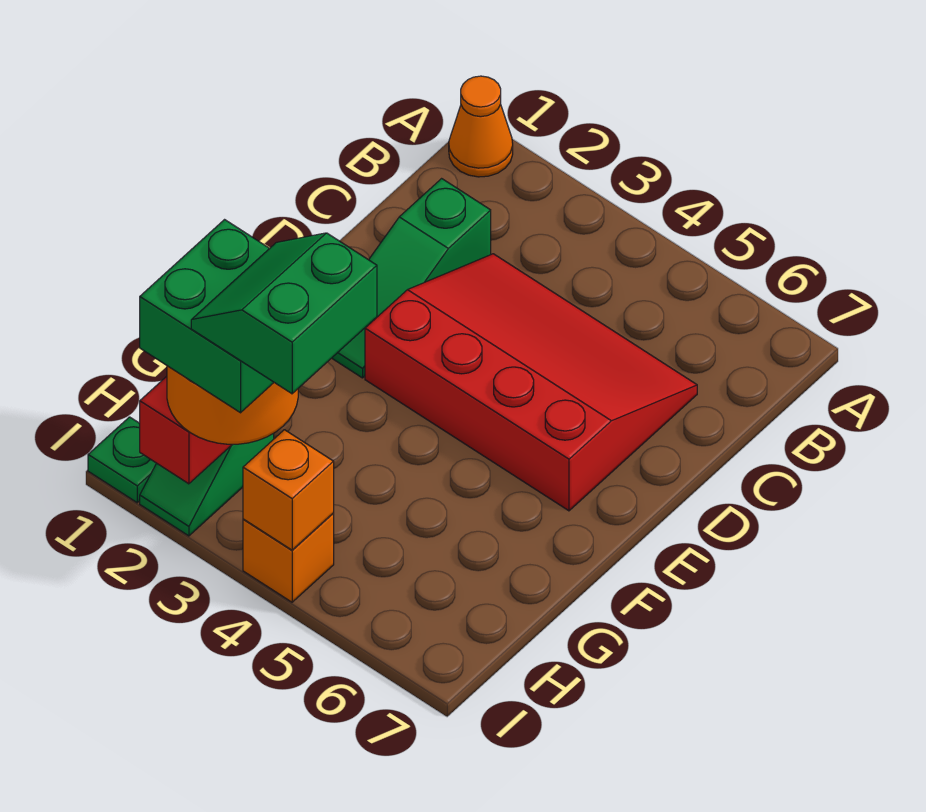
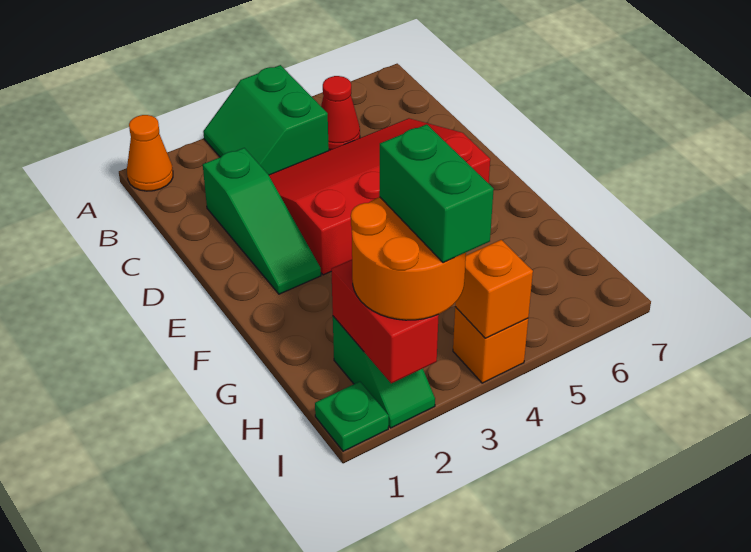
none -> red 1x1 cone [321,76,360,150]
green 2x2 brick [140,220,274,413] -> green 1x2 brick [379,124,494,263]
green 2x2 slope [191,233,377,394] -> green 2x2 slope moved to [203,65,329,175]

